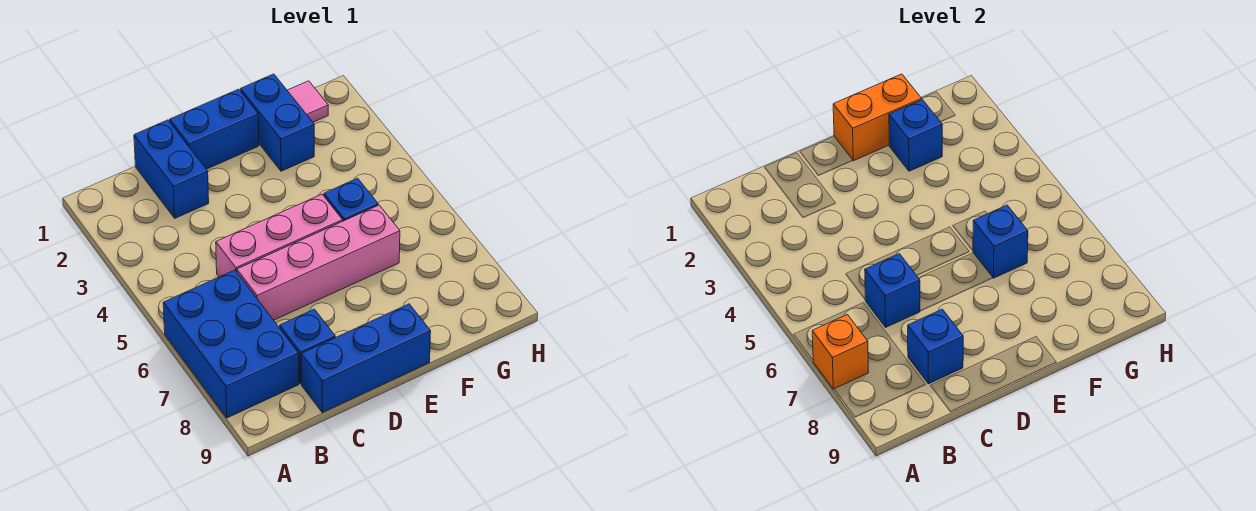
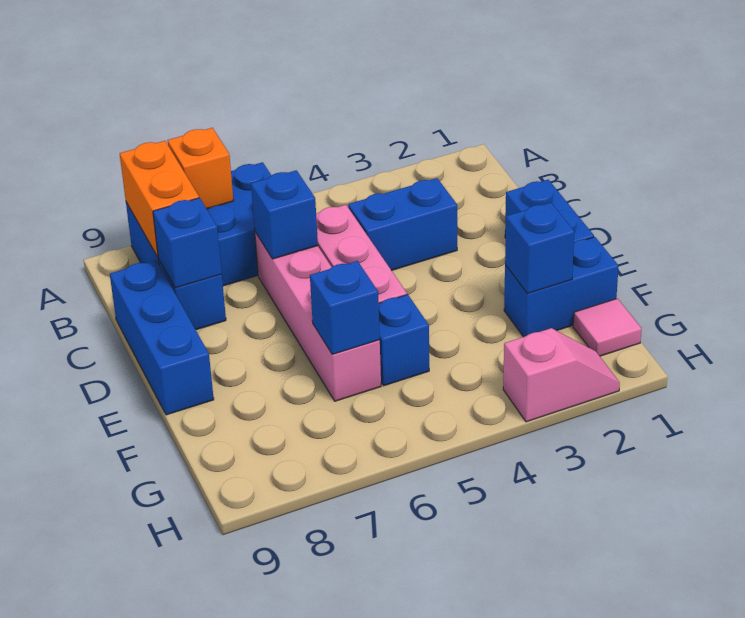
blue 1x2 brick [134,120,209,218] -> blue 1x2 brick moved to [348,178,457,270]
orange 1x2 brick [833,74,922,161] -> orange 1x2 brick moved to [120,141,199,257]
none -> pink 1x2 slope [503,328,620,422]

